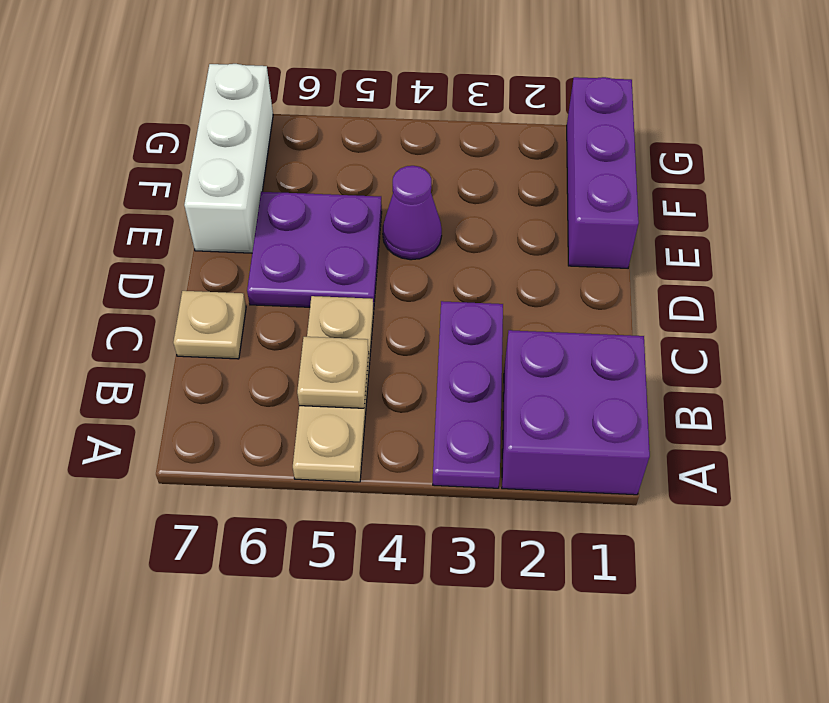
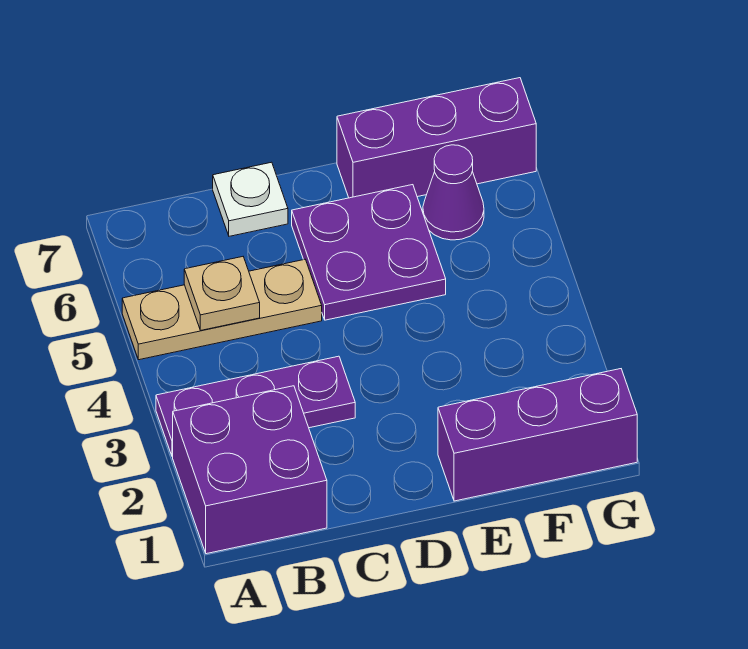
tan 1x1 plate [173,291,246,359] -> white 1x1 plate [213,162,288,236]
purple 1x1 cone [383,166,442,260] -> purple 1x1 cone moved to [423,145,484,240]
white 1x3 brick [184,64,273,253] -> purple 1x3 brick [337,78,536,198]

